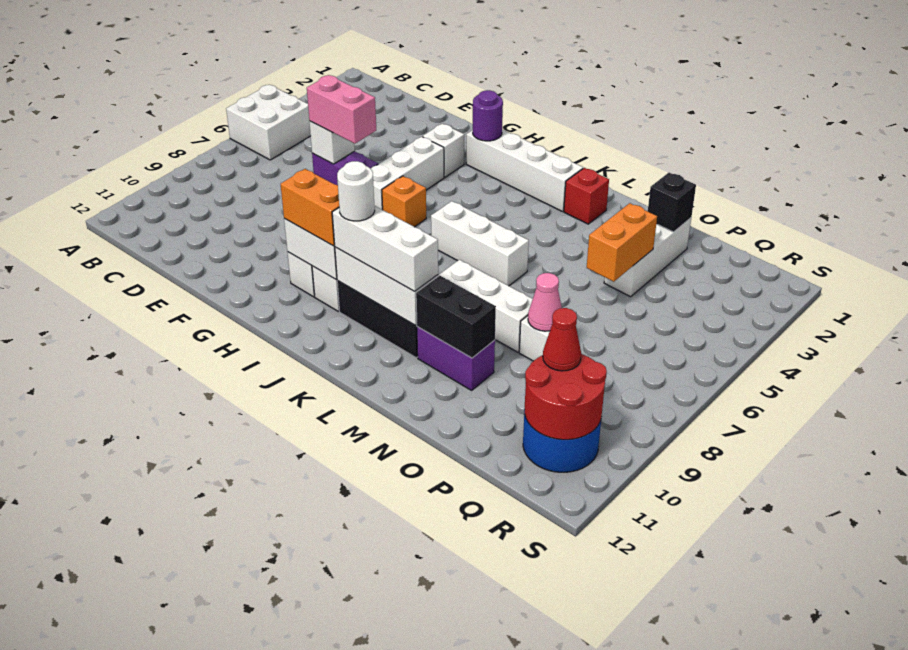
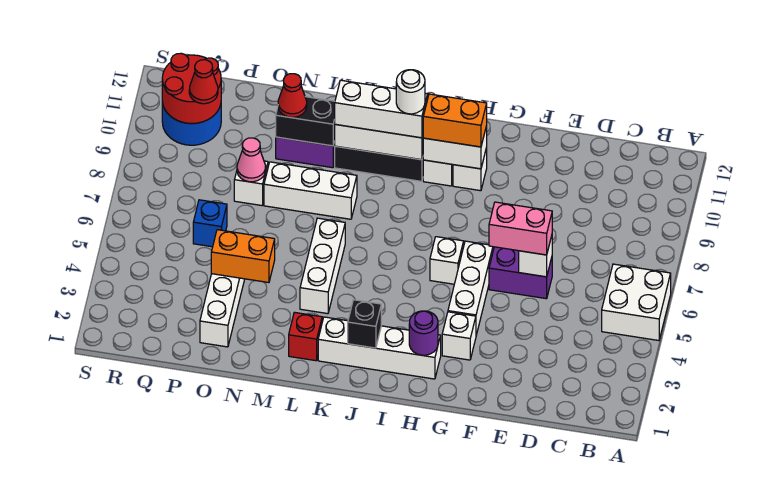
orange 1x1 brick [382,176,426,227] -> white 1x1 brick [430,237,464,284]
white 1x3 brick [431,201,529,286] -> white 1x3 brick turned to [300,218,345,314]
none -> red 1x1 cone [278,74,307,117]
black 1x1 brick [648,173,696,232] -> black 1x1 brick moved to [348,300,381,348]
orange 1x2 brick [587,203,657,282] -> orange 1x2 brick turned to [211,230,275,283]
none -> blue 1x1 brick [193,200,227,247]

